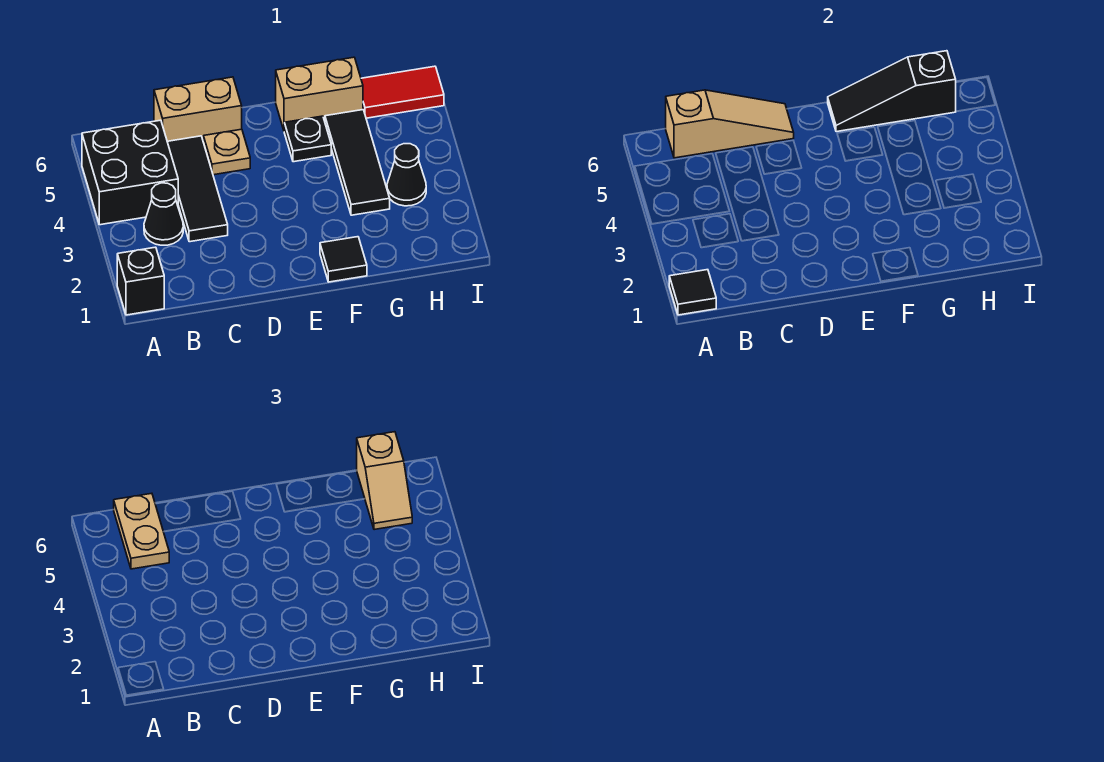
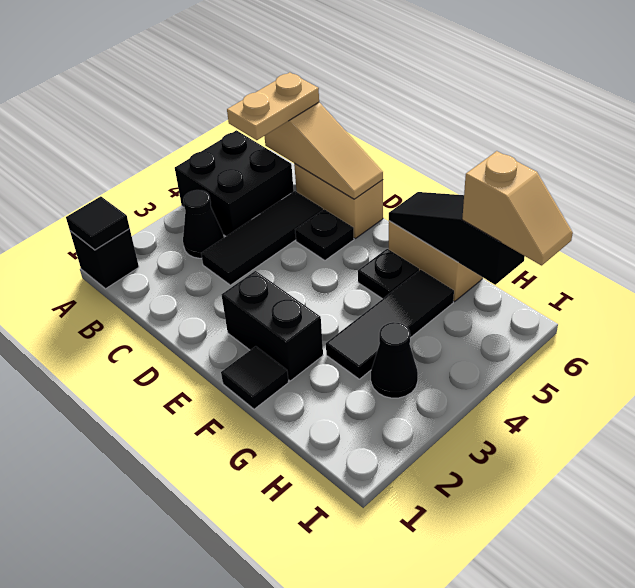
tan 1x1 plate [203,129,250,175] -> black 1x1 plate [295,209,354,260]
none -> black 1x2 brick [221,271,323,381]
tan 1x2 slope [357,432,412,530] -> tan 1x2 slope turned to [462,151,573,265]
red 1x2 tile [361,66,444,118] -> none

